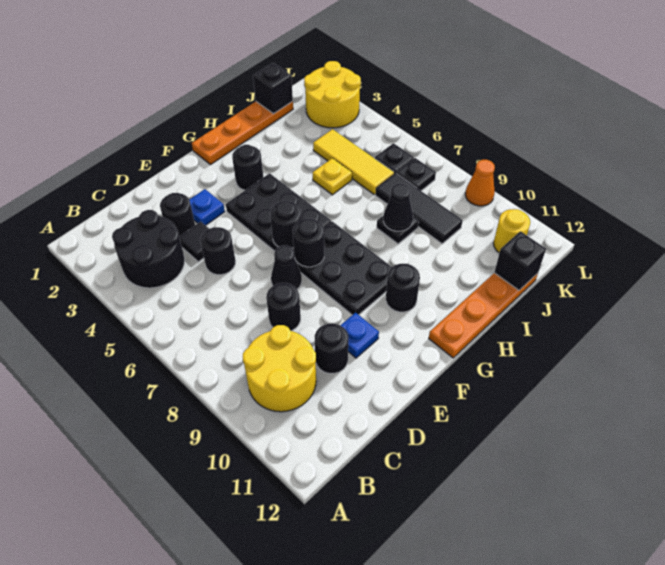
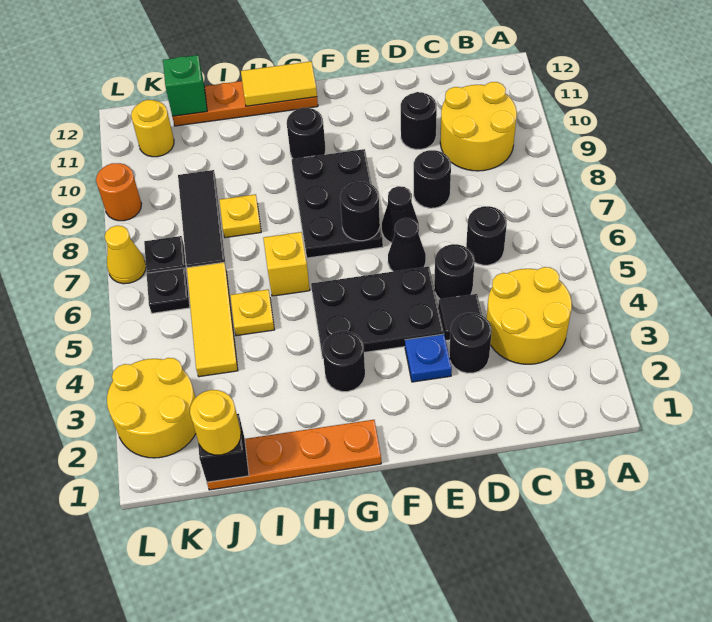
black 2x2 round brick [112,210,185,288] -> yellow 2x2 round brick [486,267,572,364]
blue 1x1 plate [340,313,379,358] -> none
black 2x3 plate [226,173,331,251] -> black 2x3 plate turned to [311,267,444,358]
black 1x1 round brick [270,201,302,248] -> black 1x1 round brick moved to [466,206,507,265]
none -> yellow 1x2 tile [241,61,317,106]
none -> yellow 1x1 brick [263,232,310,296]
black 1x1 plate [377,216,419,244] -> yellow 1x1 plate [219,194,261,238]
black 1x1 cone [383,184,413,231] -> black 1x1 cone moved to [388,218,426,272]
none -> yellow 1x1 round brick [190,390,241,455]
black 1x1 brick [494,231,546,290] -> green 1x1 brick [163,55,207,116]
none -> yellow 1x1 cone [105,226,146,284]
orange 1x1 cone [465,160,495,206] -> orange 1x1 round brick [96,163,141,221]

